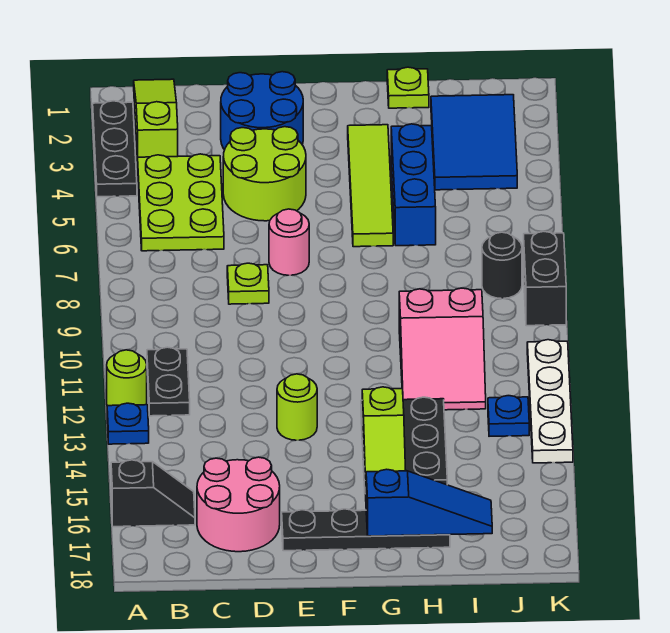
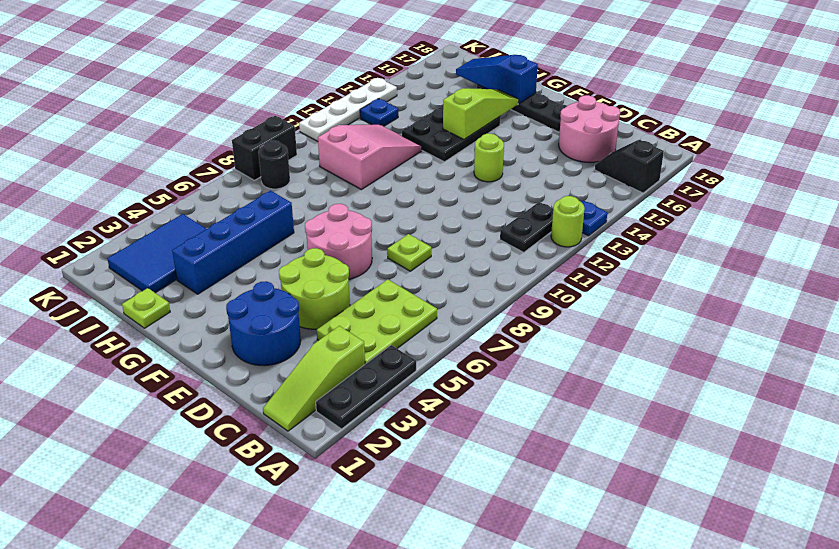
pink 1x1 round brick [269,209,309,275] -> pink 2x2 round brick [305,204,372,279]
lime 1x4 tile [348,125,393,247] -> none
blue 1x3 brick [391,124,436,246] -> blue 1x4 brick [172,191,294,294]

